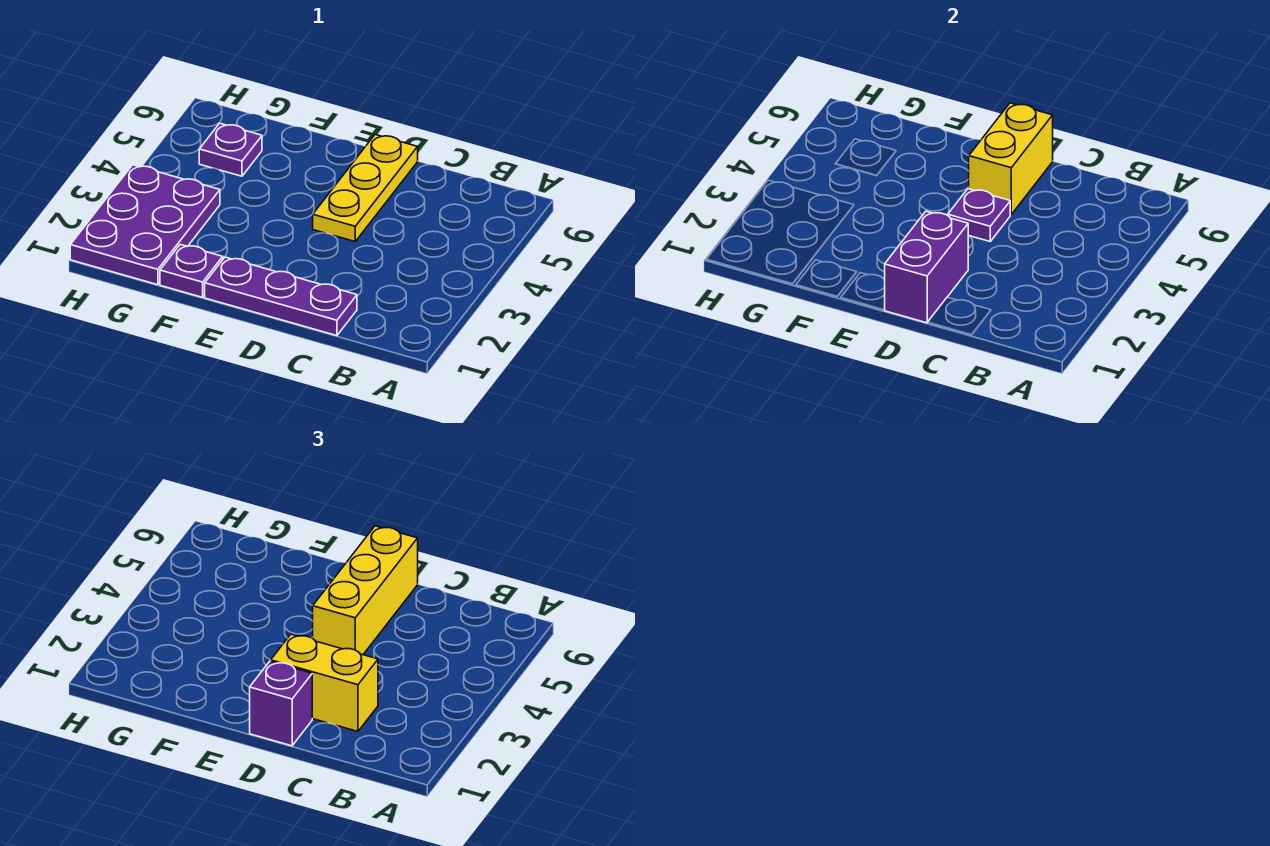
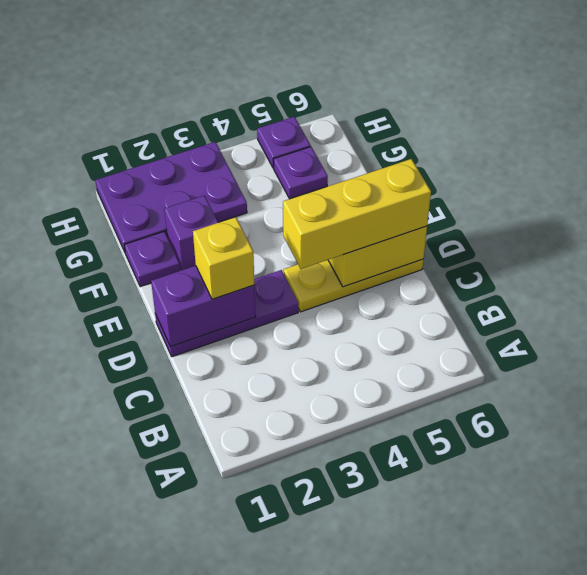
purple 1x3 plate [205,257,357,336] -> purple 1x3 plate turned to [155,270,298,357]
yellow 1x2 brick [271,634,378,731] -> yellow 1x1 brick [193,217,254,299]
purple 1x1 brick [250,661,312,746] -> purple 1x1 brick moved to [164,195,218,270]
purple 1x1 plate [948,189,1010,241] -> purple 1x1 plate moved to [257,117,311,168]

